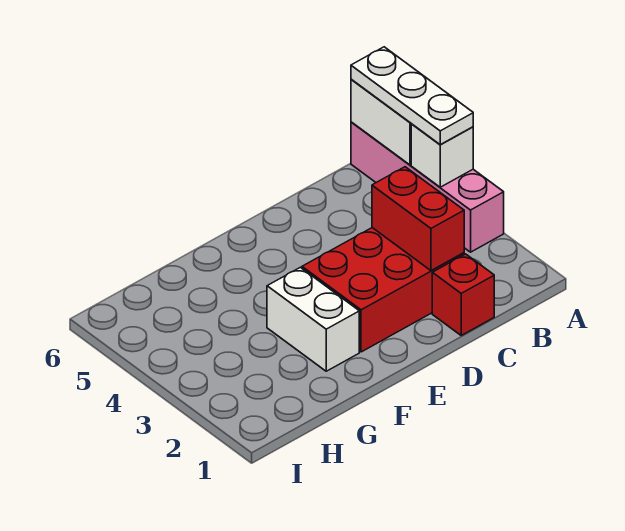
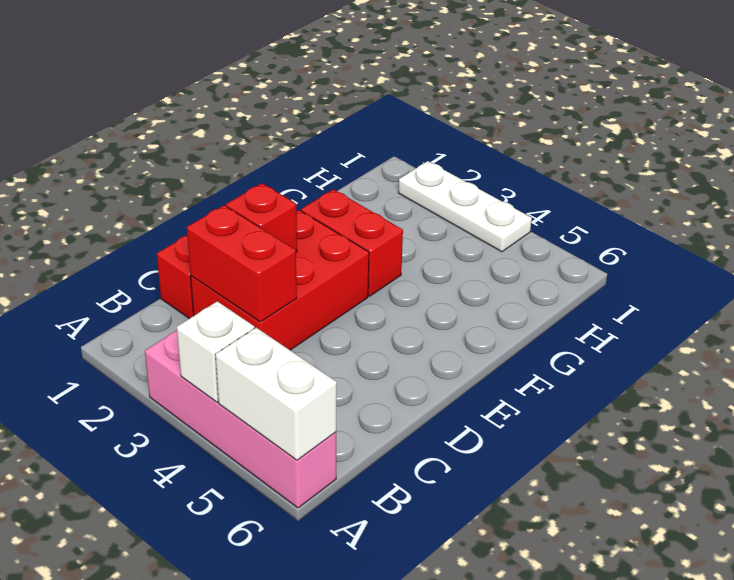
white 1x3 plate [351,47,473,145] -> white 1x3 plate moved to [398,161,532,252]
none -> red 1x1 brick [226,183,297,252]
white 1x2 brick [267,267,359,371] -> red 1x2 brick [301,189,403,296]

